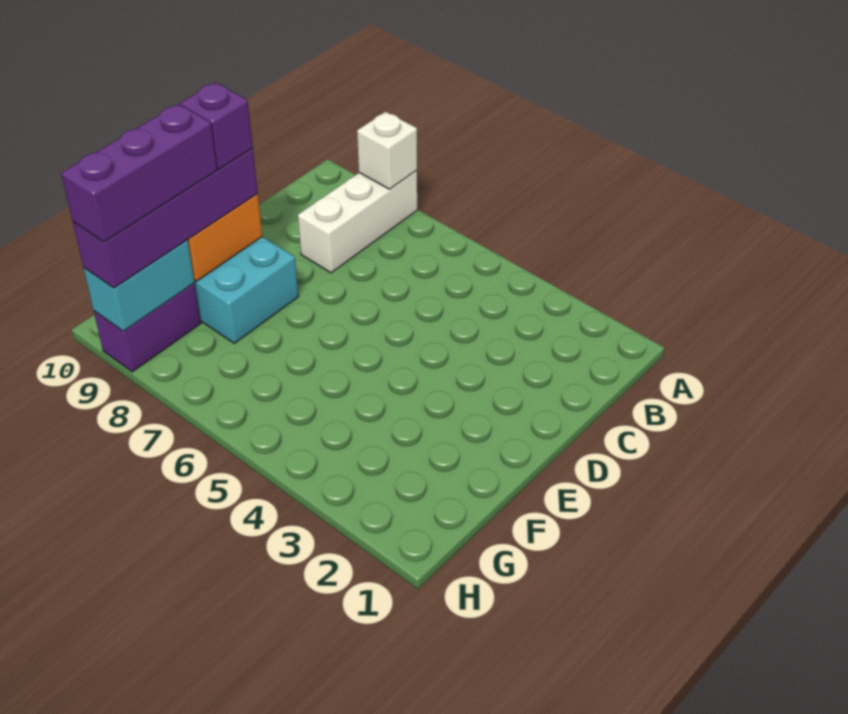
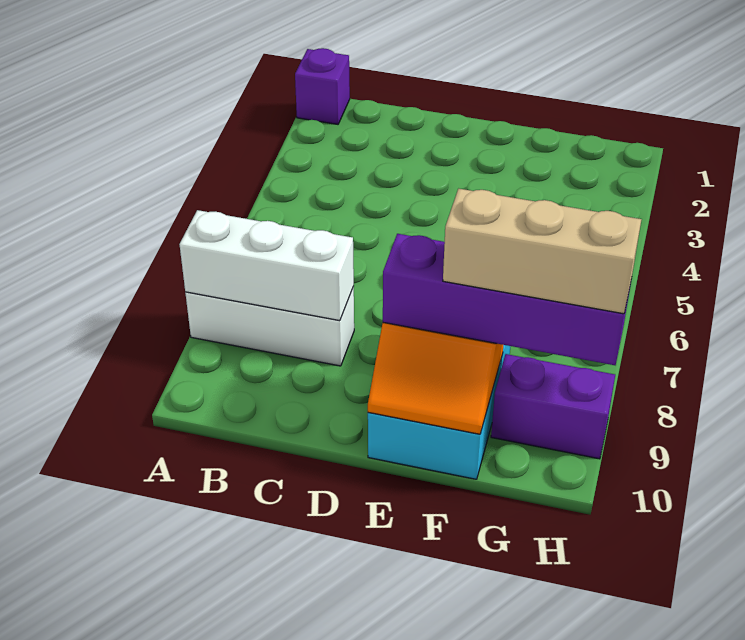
white 1x1 brick [357,112,417,189] -> white 1x3 brick [179,210,354,321]
purple 1x1 brick [180,82,253,169] -> purple 1x1 brick moved to [295,48,350,124]
purple 1x3 brick [61,104,217,242] -> tan 1x3 brick [443,189,642,314]
cyan 1x2 brick [83,240,195,331] -> none

